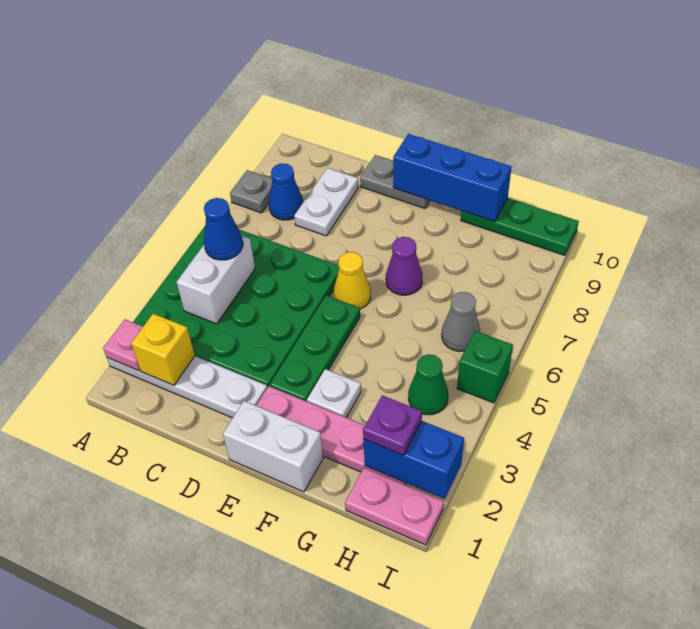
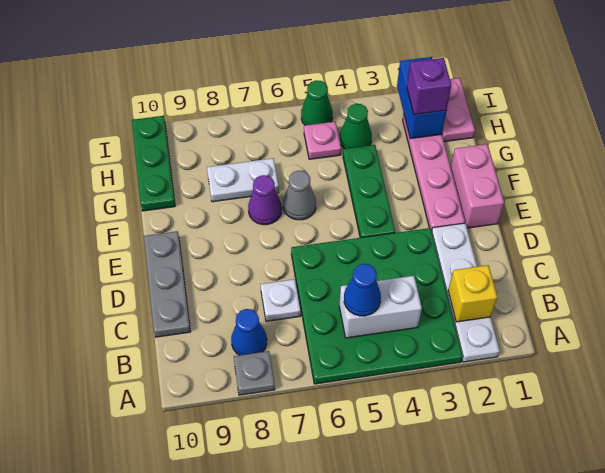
pink 1x1 plate [103,319,143,371] -> pink 1x1 plate moved to [304,122,341,159]
white 1x2 plate [294,168,358,236] -> white 1x2 plate moved to [207,158,279,202]
grey 1x2 plate [360,155,430,209] -> grey 1x3 plate [144,231,191,337]
white 1x2 brick [223,401,323,492] -> pink 1x2 brick [451,144,504,228]
green 1x3 plate [270,295,360,401] -> green 1x3 plate turned to [343,145,395,238]
yellow 1x1 cone [334,252,371,309] -> none
blue 1x3 brick [393,134,511,222] -> none
white 1x1 plate [307,369,361,418] -> white 1x1 plate moved to [261,279,301,321]
purple 1x1 plate [363,395,422,455] -> purple 1x1 brick [407,58,451,115]
grey 1x1 cone [442,292,480,352] -> grey 1x1 cone moved to [283,171,316,220]
green 1x1 brick [457,331,513,403] -> green 1x1 cone [301,80,333,125]

